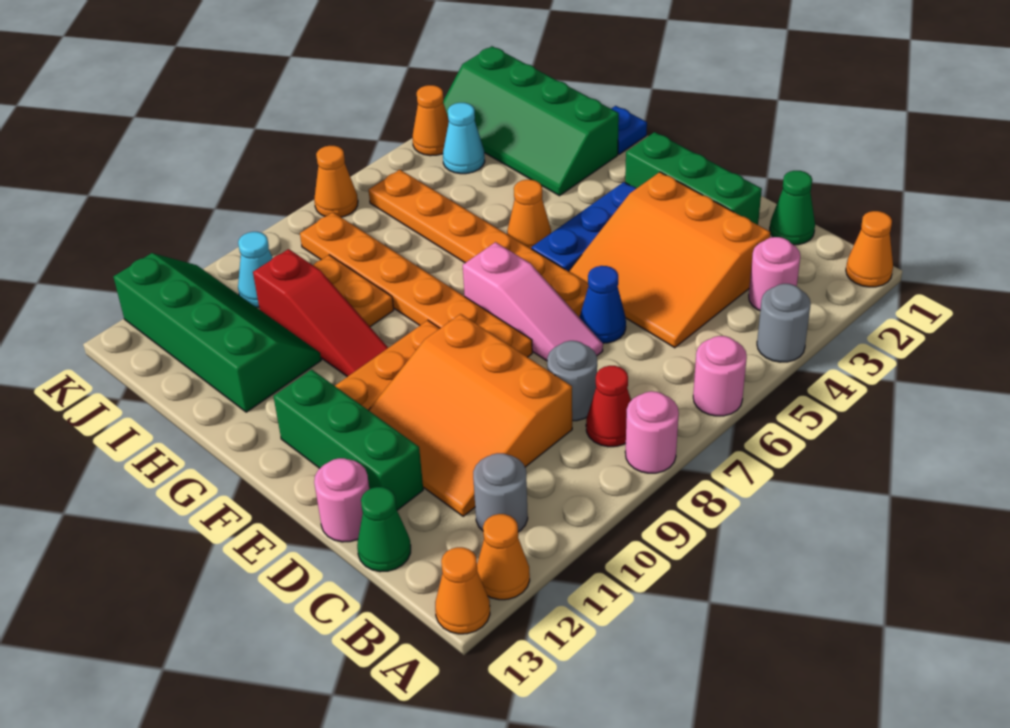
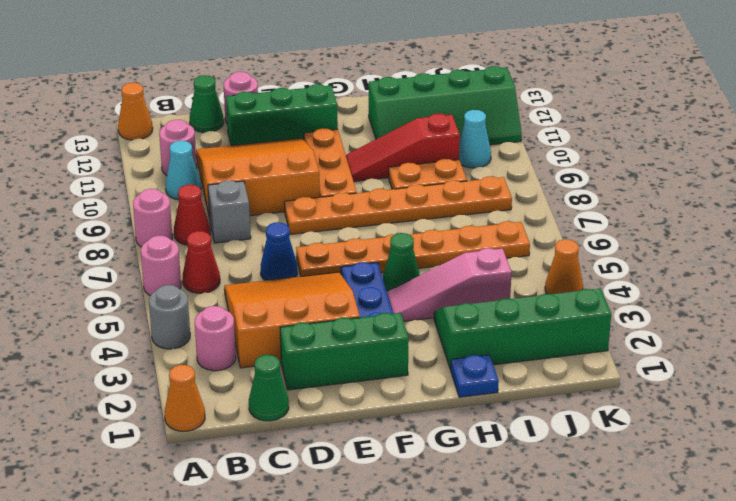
orange 1x1 cone [477,514,530,600] -> none
none -> red 1x1 cone [183,231,220,293]
grey 1x1 round brick [473,453,528,532] -> pink 1x1 round brick [159,120,197,175]
grey 1x1 round brick [547,341,597,421] -> grey 1x1 brick [208,180,251,243]
pink 1x3 slope [463,242,603,361] -> pink 1x3 slope moved to [387,248,512,321]
orange 1x1 cone [507,180,551,249] -> green 1x1 cone [383,233,420,291]
cyan 1x1 cone [443,103,485,174] -> cyan 1x1 cone moved to [166,141,201,200]
orange 1x1 cone [314,146,358,217] -> none

